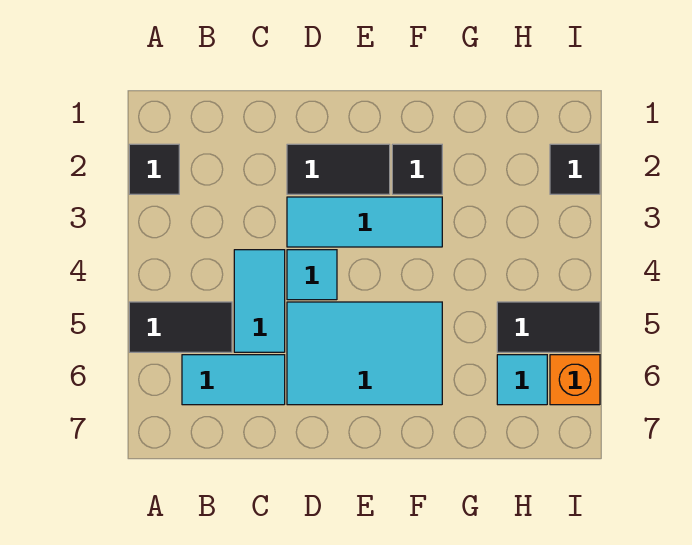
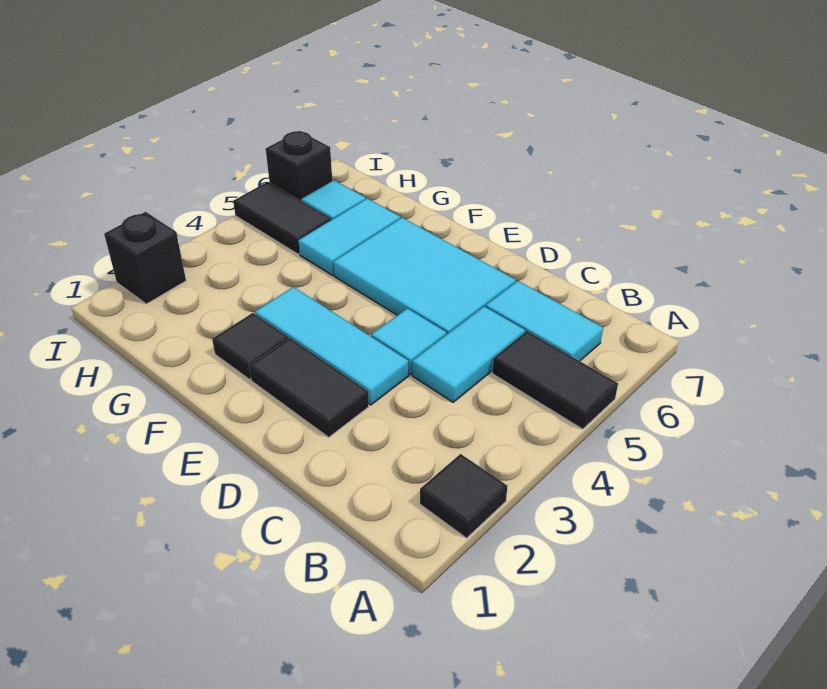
none -> cyan 1x2 tile [298,198,400,275]
black 1x1 tile [550,144,600,194] -> black 1x1 brick [104,212,186,304]
orange 1x1 brick [550,355,600,405] -> black 1x1 brick [266,131,332,201]

